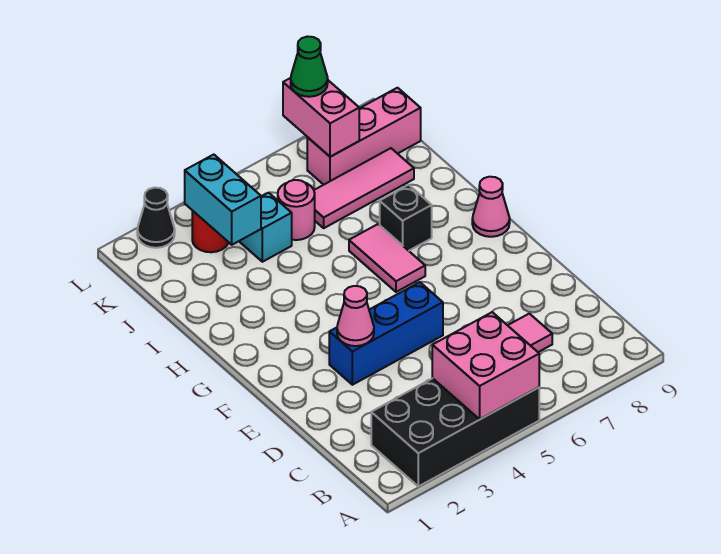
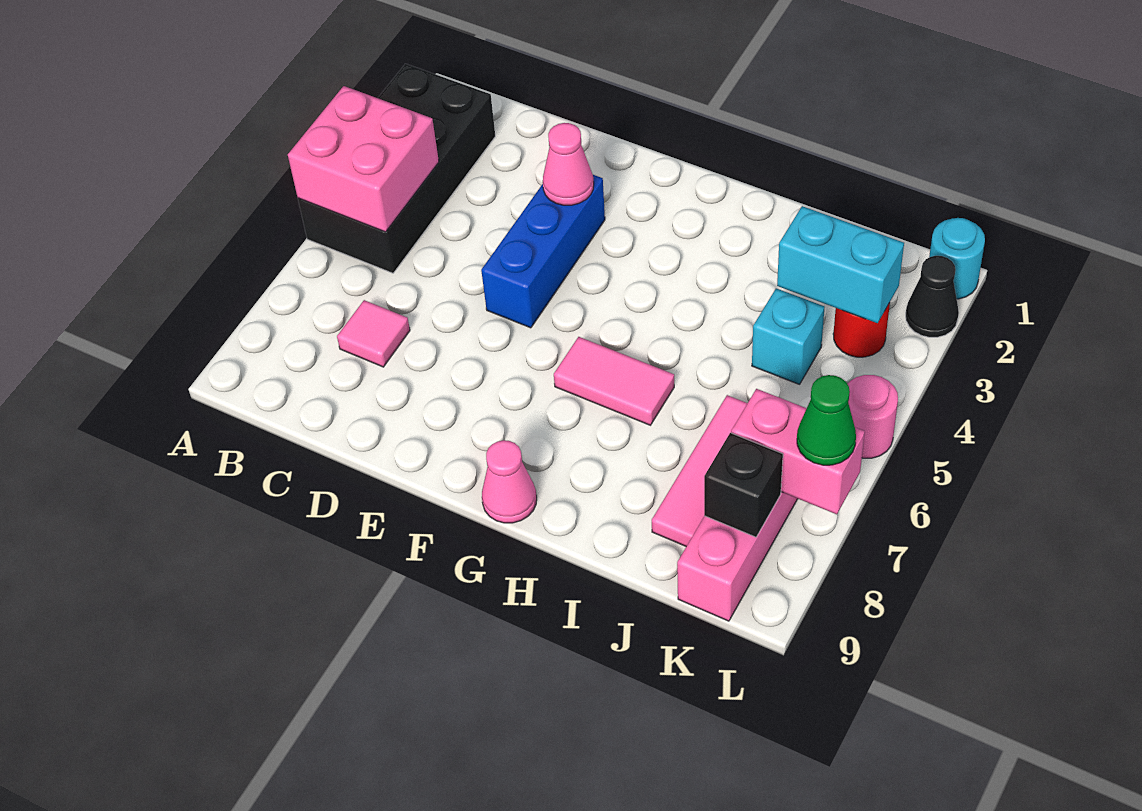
black 1x1 brick [380,185,432,251] -> black 1x1 brick moved to [704,433,783,537]
pink 1x1 round brick [278,180,315,240] -> pink 1x1 round brick moved to [848,375,898,458]
none -> cyan 1x1 round brick [929,218,985,299]

